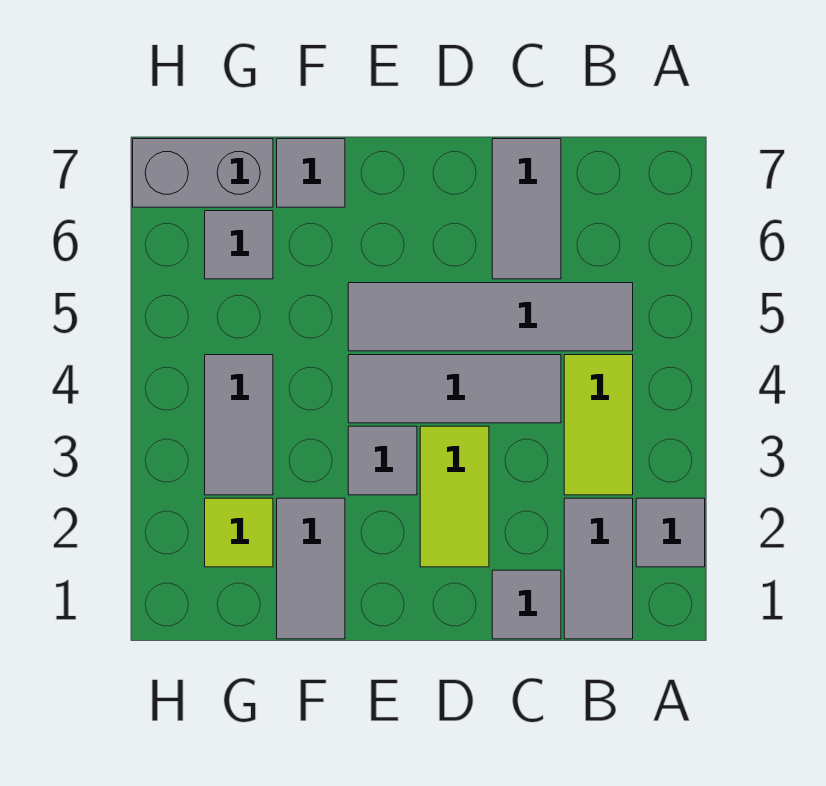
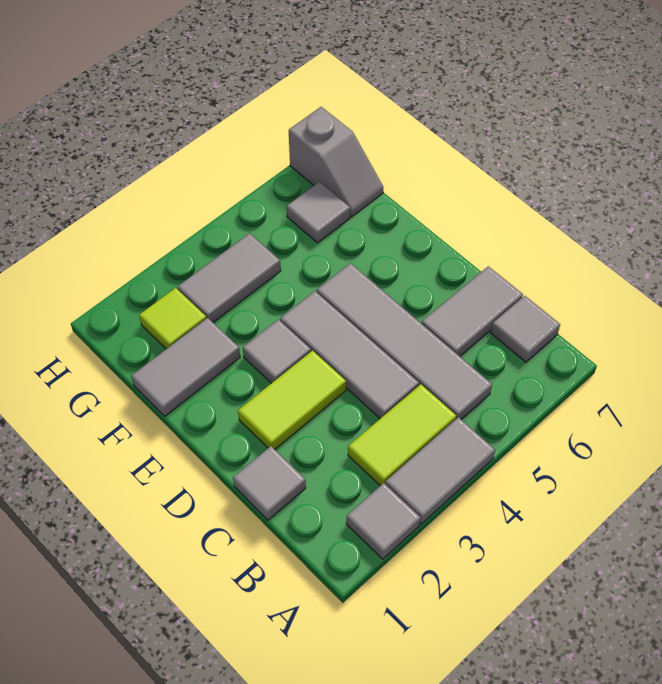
grey 1x2 tile [564,498,633,639] -> grey 1x2 tile moved to [385,417,495,524]
grey 1x1 tile [277,139,345,207] -> grey 1x1 tile moved to [491,296,560,362]
grey 1x2 brick [133,139,273,207] -> grey 1x2 slope [289,107,383,217]

